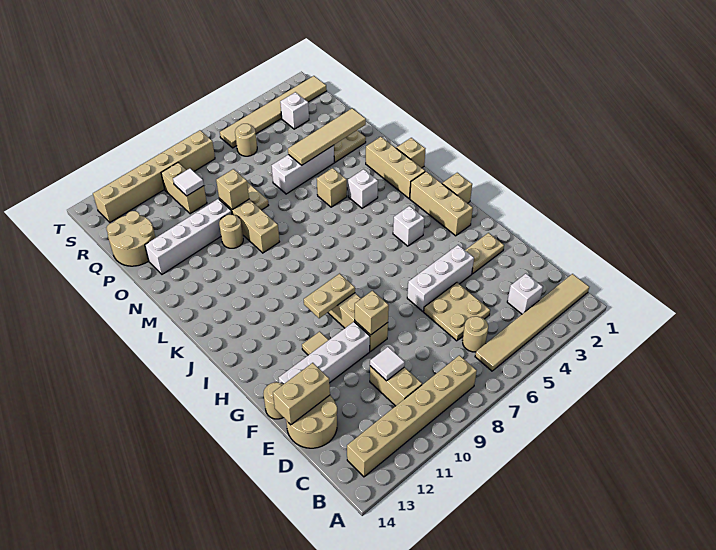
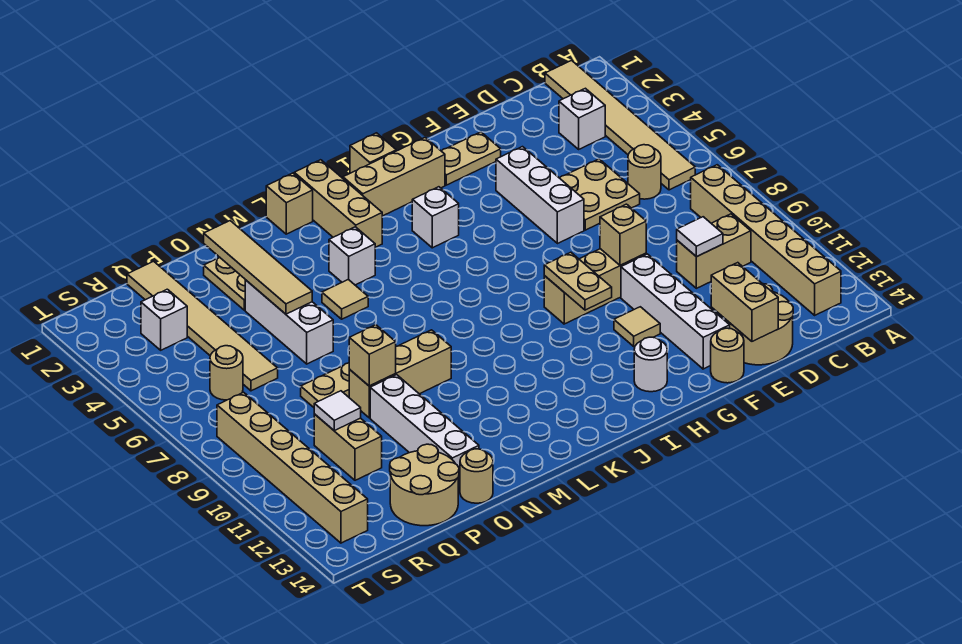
tan 1x2 plate [465,233,504,274] -> tan 1x2 plate turned to [442,132,501,185]
none -> white 1x1 round brick [634,337,667,392]
tan 1x3 brick [366,137,425,198] -> tan 1x3 brick turned to [294,160,382,247]
tan 1x1 brick [317,168,347,207] -> tan 1x1 tile [322,279,368,319]
tan 1x1 round brick [219,215,243,248] -> tan 1x1 round brick moved to [460,449,493,503]
tan 1x2 brick [161,163,207,214] -> tan 1x2 brick turned to [314,414,382,480]
tan 1x6 tile [220,76,327,148] -> tan 1x6 tile moved to [127,261,278,391]

